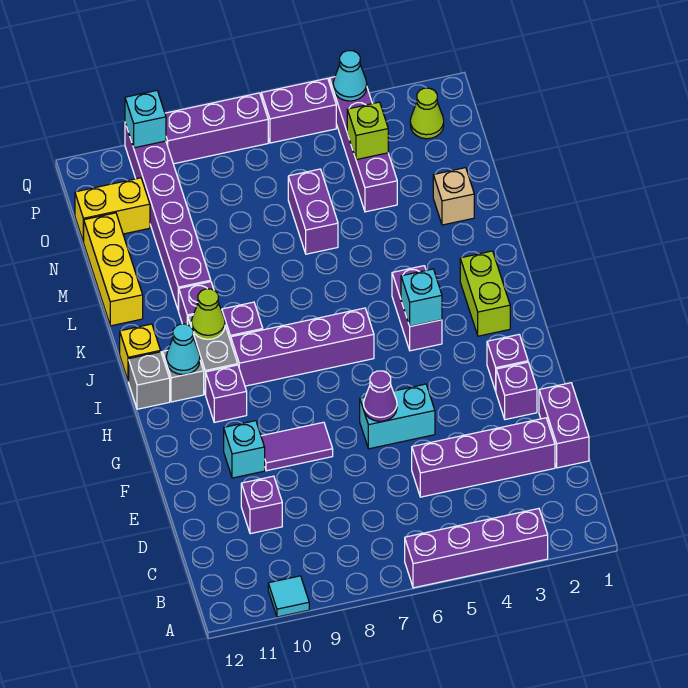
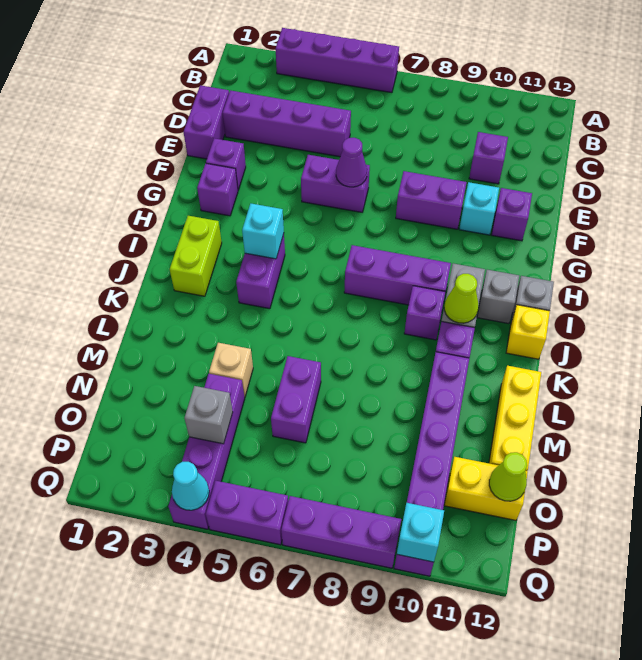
cyan 1x1 tile [268,576,309,617] -> none
cyan 1x2 brick [360,384,435,449] -> purple 1x2 brick [301,155,370,212]
purple 1x2 tile [261,422,333,471] -> purple 1x2 brick [396,171,467,229]
purple 1x1 brick [205,365,247,422] -> purple 1x1 brick moved to [492,188,532,241]
purple 1x4 brick [231,308,374,386] -> purple 1x3 brick [344,245,451,305]
cyan 1x1 cone [166,324,200,375] -> none
tan 1x1 brick [433,168,474,225] -> tan 1x1 brick moved to [209,343,253,397]
lime 1x1 brick [347,102,388,160] -> grey 1x1 brick [184,386,233,444]
lime 1x1 cone [410,88,444,139] -> lime 1x1 cone moved to [489,452,527,501]

